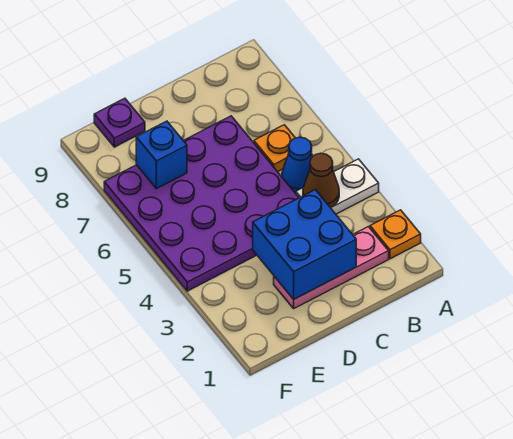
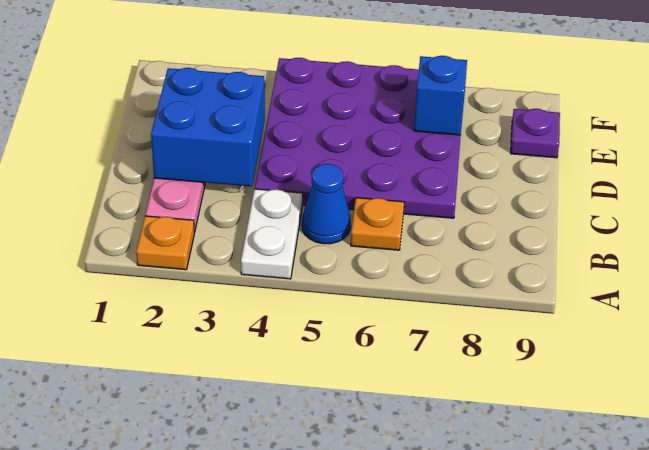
brown 1x1 cone [303,153,339,208] -> none

